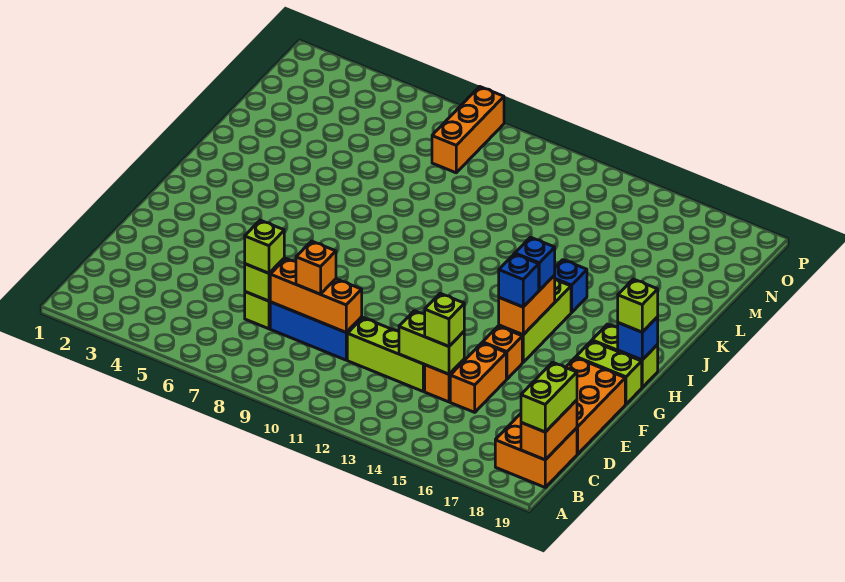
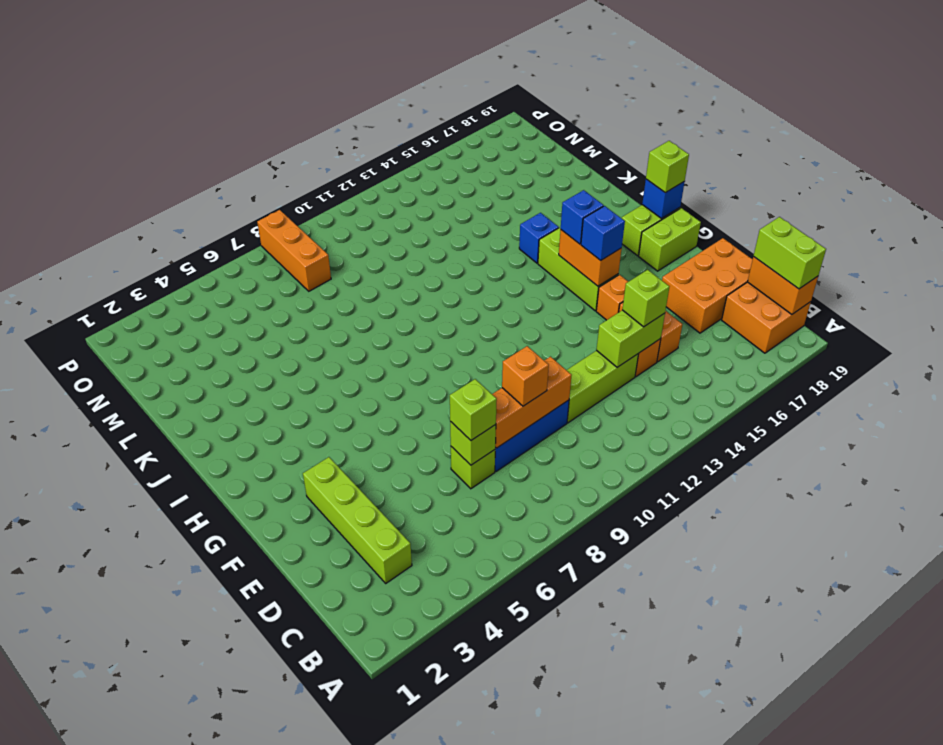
none -> lime 1x4 brick [303,457,412,583]
orange 2x3 brick [566,358,625,454] -> orange 2x3 brick turned to [662,238,753,333]

